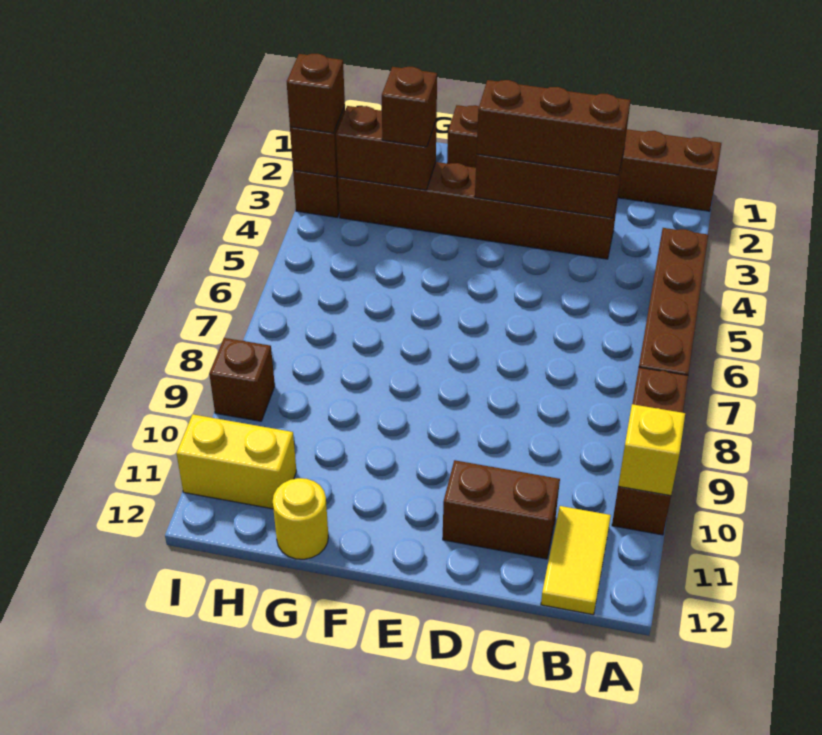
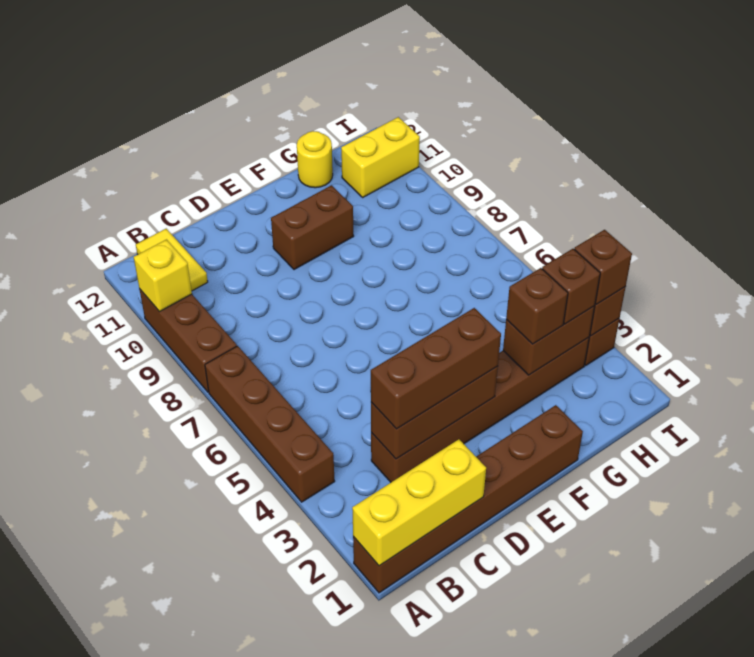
none -> yellow 1x3 brick [352,439,486,566]
brown 1x2 brick [443,460,560,559] -> brown 1x2 brick moved to [271,185,354,270]
brown 1x1 brick [209,338,275,421] -> brown 1x1 brick moved to [542,249,600,324]

